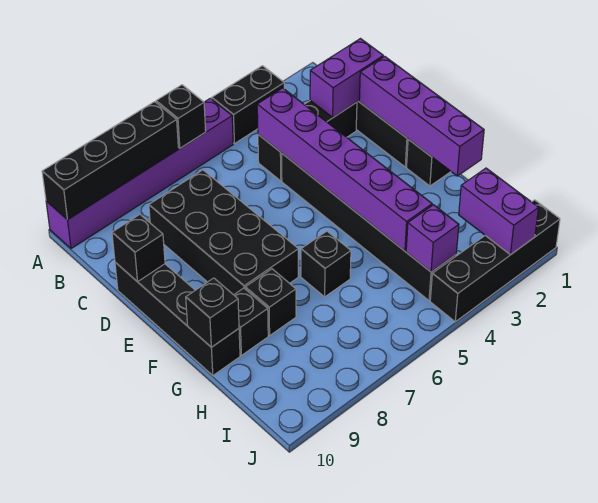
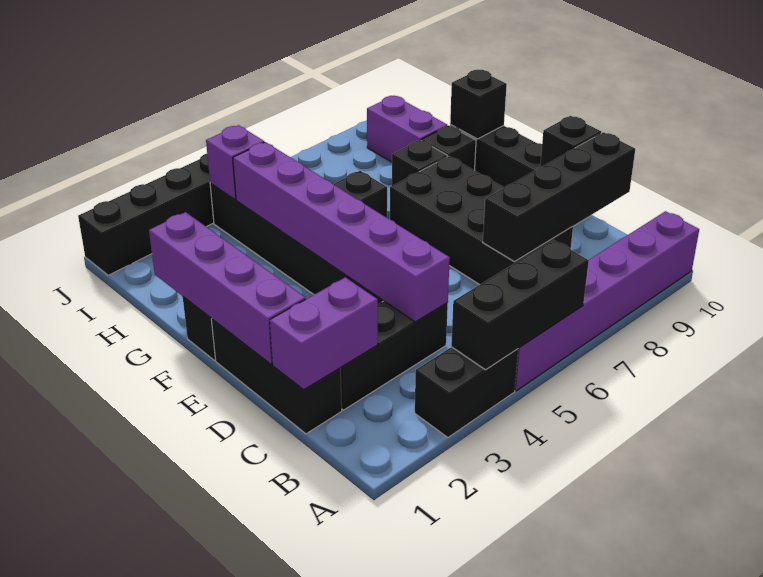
black 1x1 brick [156,85,206,148] -> black 1x3 brick [451,240,589,370]
black 1x4 brick [42,102,178,220] -> black 1x4 brick moved to [483,132,635,261]
purple 1x2 brick [459,168,539,255] -> purple 1x2 brick moved to [367,96,447,162]

